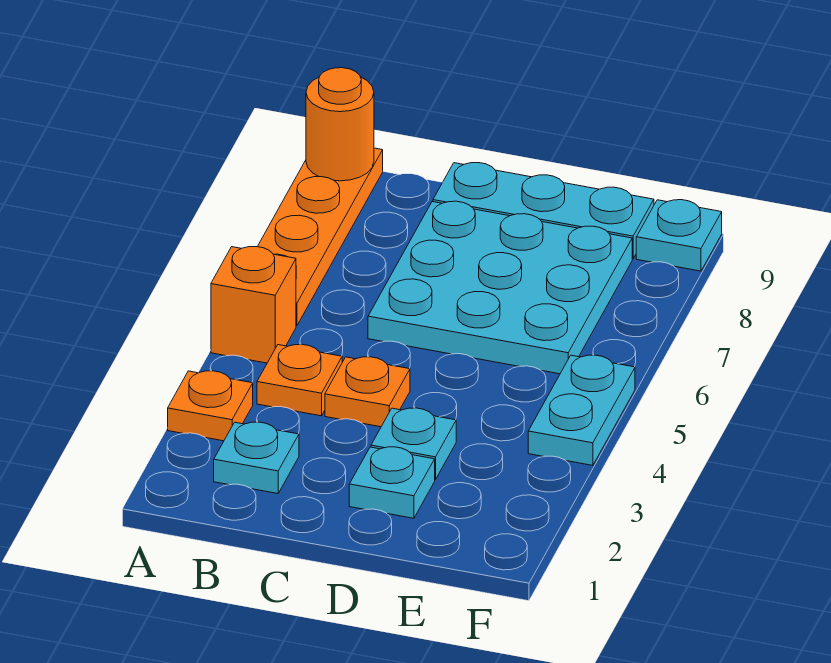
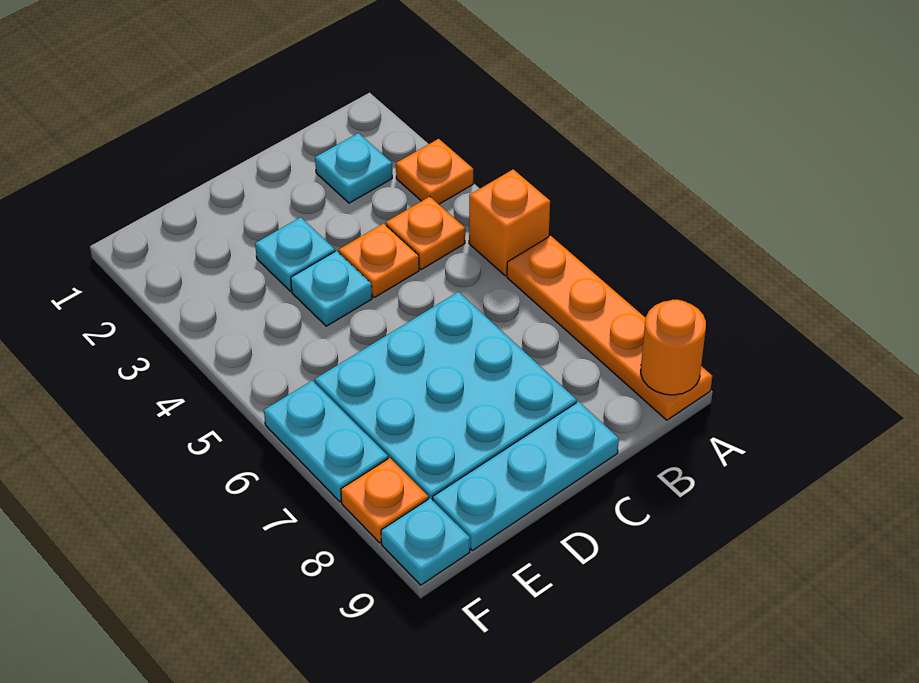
cyan 1x1 plate [349,447,435,518] -> cyan 1x1 plate moved to [291,251,372,326]
cyan 1x2 plate [528,355,635,465] -> cyan 1x2 plate moved to [264,381,388,502]
none -> orange 1x1 plate [341,458,428,543]

